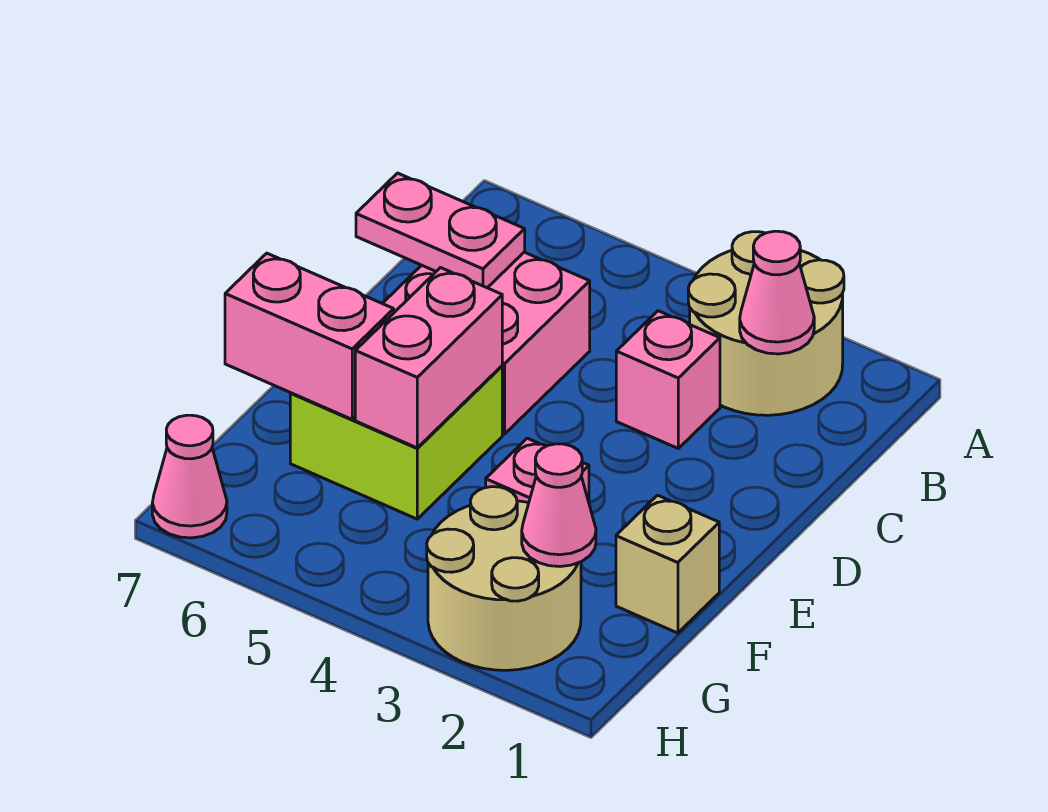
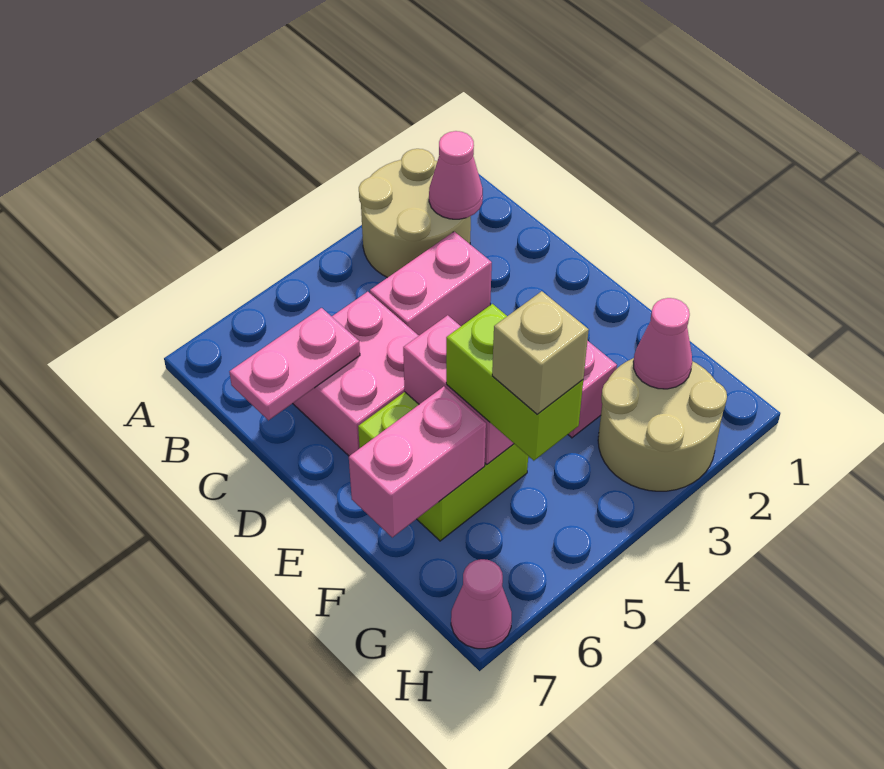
pink 1x1 brick [616,311,720,448] -> pink 1x2 brick [370,232,492,335]
tan 1x1 brick [616,495,719,633] -> tan 1x1 brick moved to [492,291,589,414]
none -> lime 1x2 brick [446,304,583,461]

